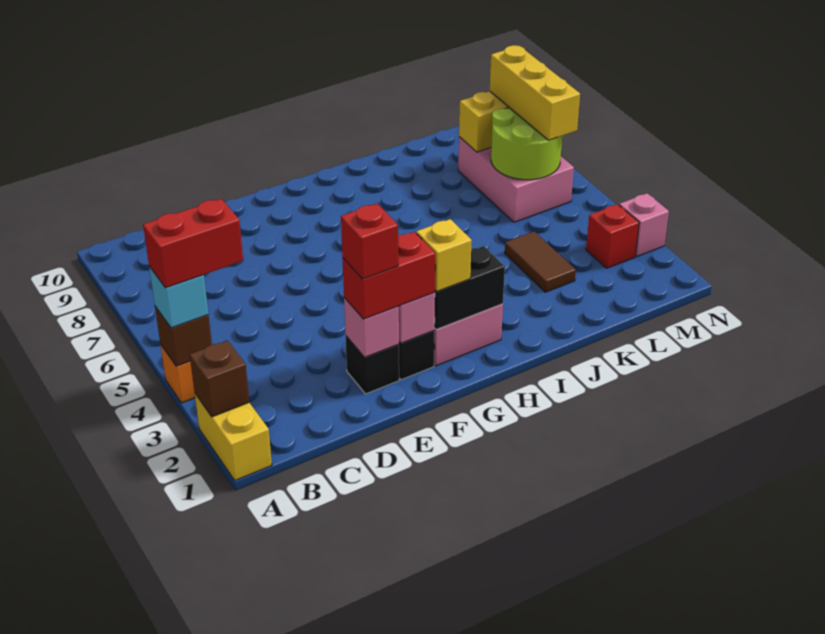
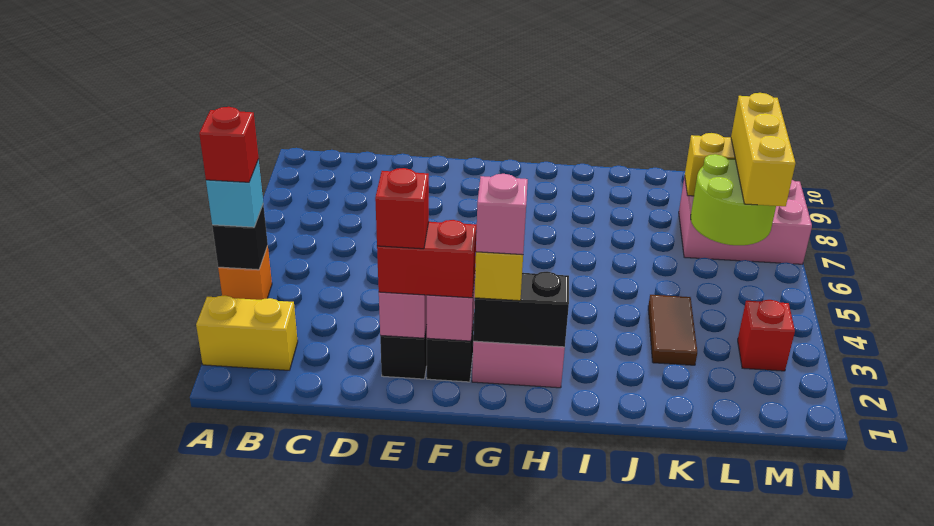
yellow 1x2 brick [195,394,272,480] -> yellow 1x2 brick turned to [196,296,298,370]
brown 1x1 brick [190,340,249,417] -> none
brown 1x1 brick [155,307,212,366] -> black 1x1 brick [212,205,268,270]
red 1x2 brick [143,199,243,288] -> red 1x1 brick [199,107,259,182]
pink 2x3 brick [458,137,574,222] -> pink 2x3 brick turned to [679,176,812,264]
pink 1x1 brick [619,193,669,257] -> pink 1x1 brick moved to [476,174,528,255]

